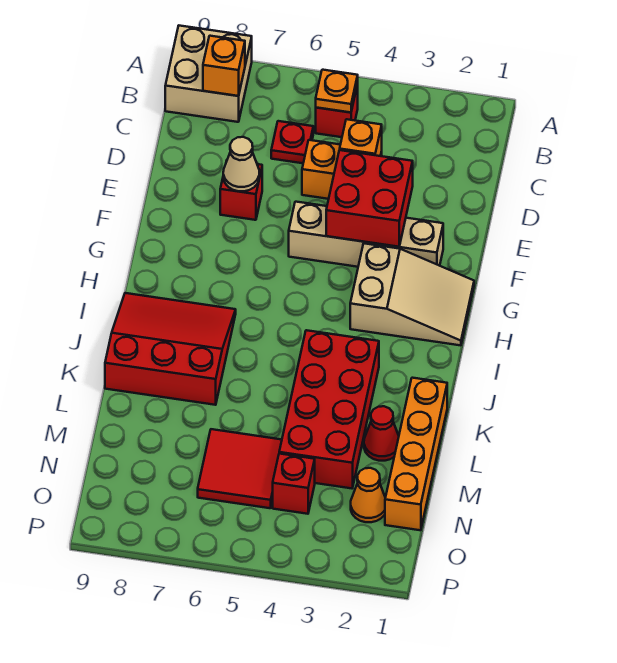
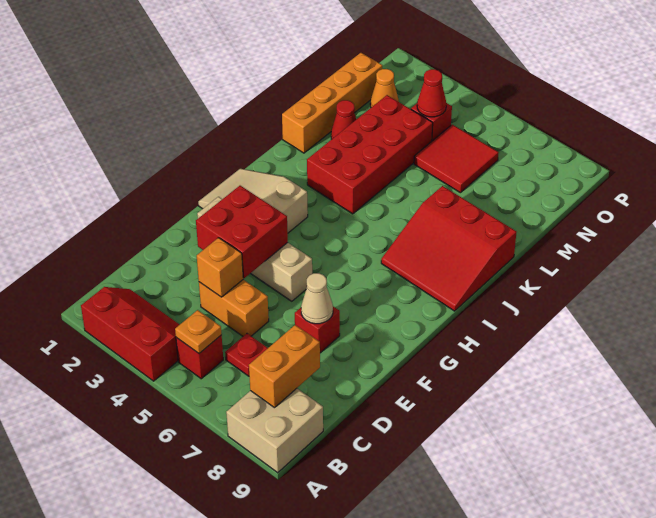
none -> red 2x3 slope [81,287,180,381]
orange 1x1 brick [203,36,245,96] -> orange 1x2 brick [249,325,320,408]
none -> red 1x1 cone [417,69,446,117]

